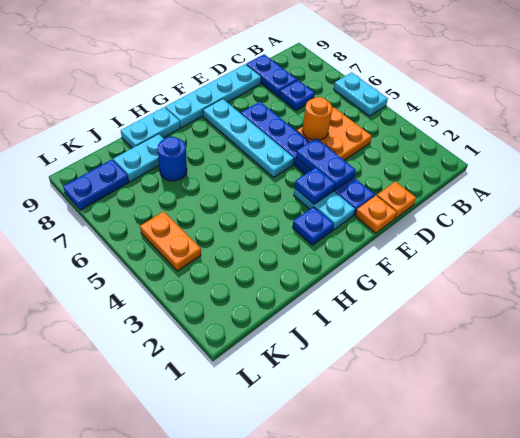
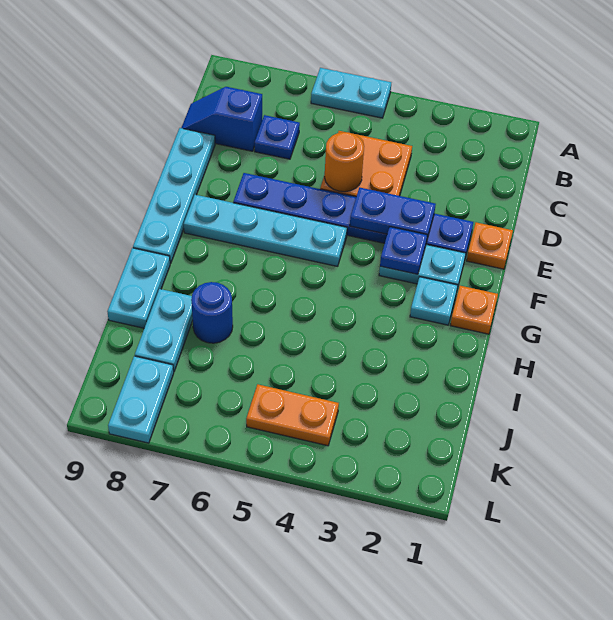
blue 1x2 plate [246,54,297,97] -> blue 1x2 slope [181,87,262,151]
orange 1x1 plate [377,182,416,218] -> orange 1x1 plate moved to [450,286,498,334]
blue 1x1 plate [292,207,334,245] -> cyan 1x1 plate [410,277,458,325]
blue 1x2 plate [63,160,129,210] -> cyan 1x2 plate [108,356,174,443]

